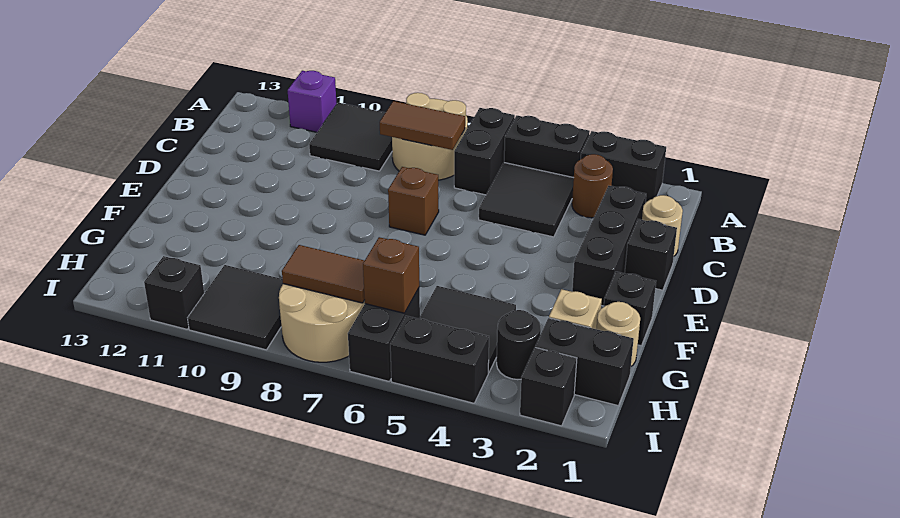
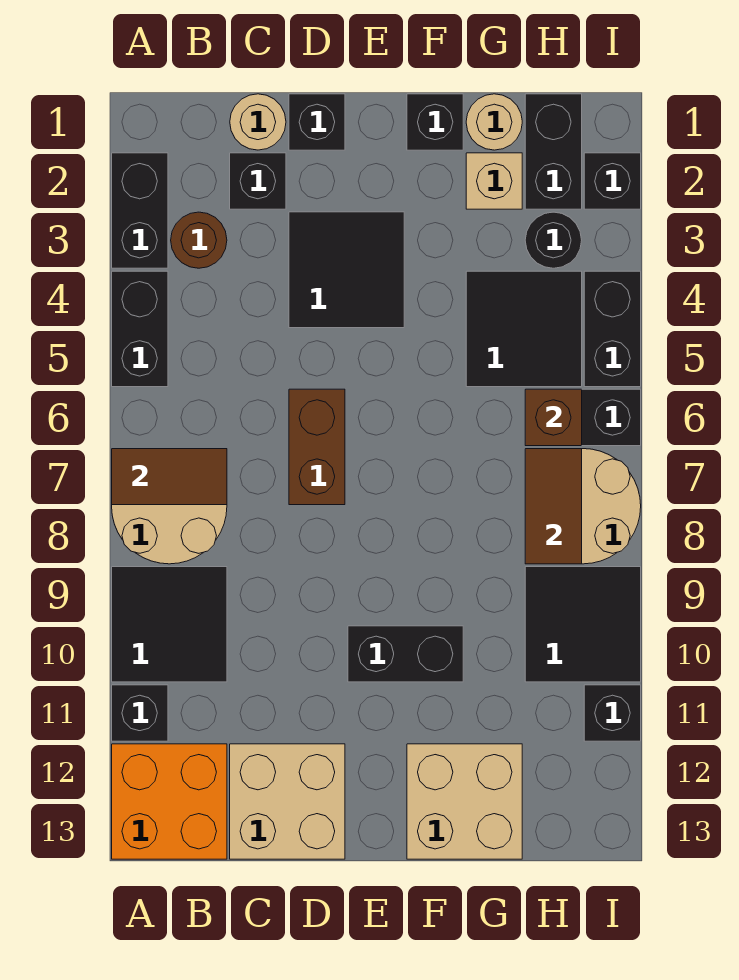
black 1x2 brick [454,108,515,195] -> black 1x2 brick moved to [348,626,463,682]
purple 1x1 brick [288,71,337,132] -> black 1x1 brick [112,685,168,741]
none -> orange 2x2 brick [112,744,227,859]
black 2x2 tile [479,163,574,237] -> black 2x2 tile moved to [289,212,404,328]
brown 1x2 tile [380,101,465,150] -> brown 1x2 tile turned to [112,449,227,505]
black 1x3 brick [572,186,646,306] -> black 1x1 brick [230,153,286,209]
none -> tan 2x2 brick [230,744,345,859]
brown 1x1 brick [388,167,439,235] -> brown 1x2 brick [289,389,345,505]
none -> tan 2x2 brick [407,744,522,859]

